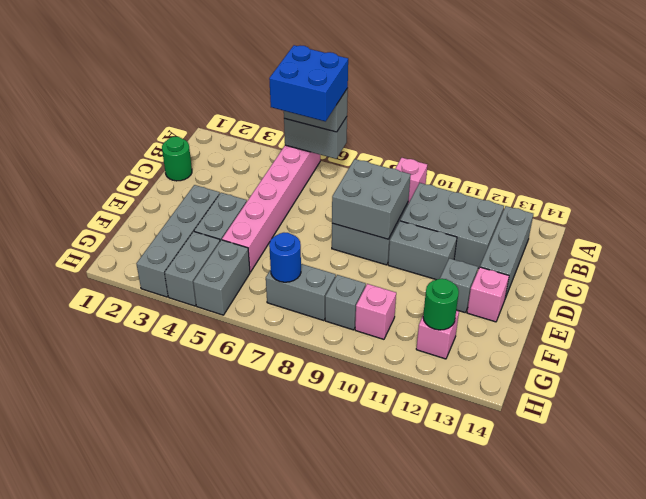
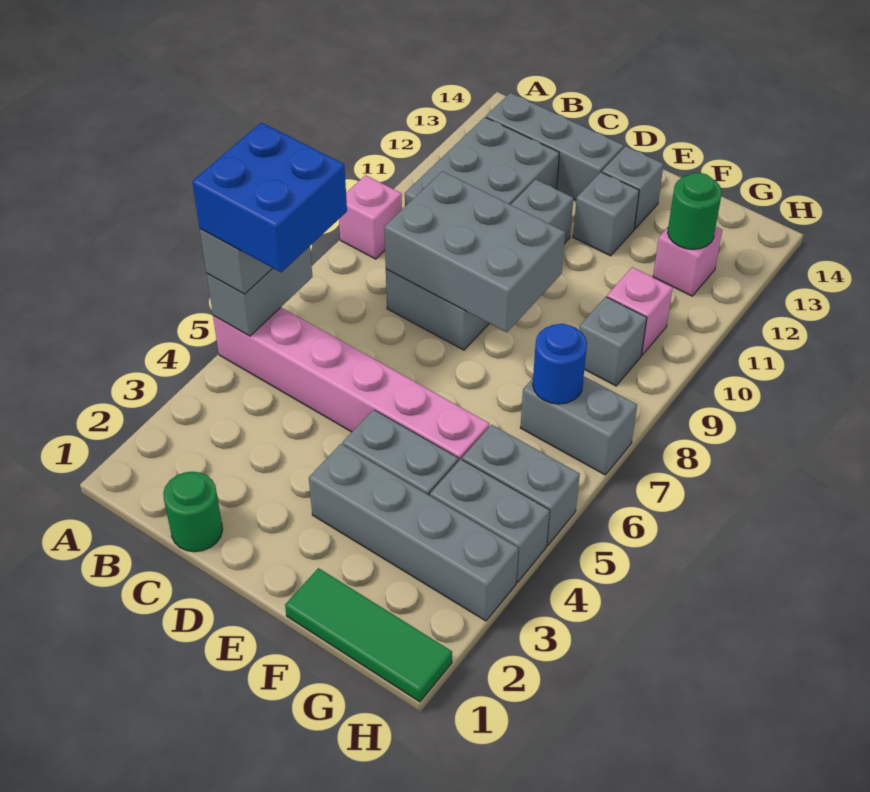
grey 2x2 brick [332,159,411,239] -> grey 2x3 brick [384,171,565,333]
pink 1x1 brick [467,267,509,322] -> grey 1x1 brick [602,146,664,229]
none -> green 1x3 tile [285,568,452,702]
grey 1x2 brick [266,264,336,321] -> grey 1x2 brick turned to [520,376,637,475]

